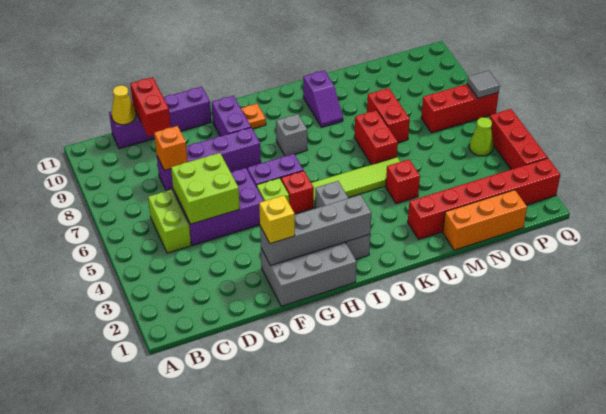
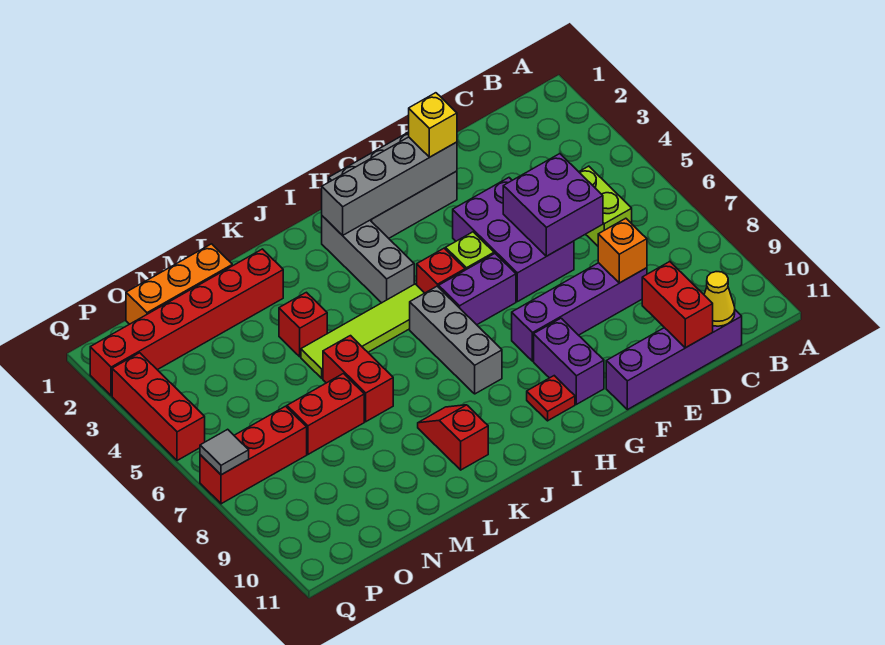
purple 2x3 brick [173,168,264,245] -> purple 2x3 brick turned to [453,178,574,302]
lime 2x2 brick [171,153,240,224] -> purple 2x2 brick [503,154,603,256]
orange 1x1 plate [241,104,266,129] -> red 1x1 plate [527,376,575,421]
grey 1x1 brick [276,114,307,156] -> grey 1x3 brick [410,286,502,394]
purple 1x2 slope [303,70,343,127] -> red 1x2 slope [418,405,488,470]
red 1x2 brick [367,88,410,143] -> red 1x2 brick turned to [287,374,364,454]
lime 1x1 cone [469,117,493,156] -> none

